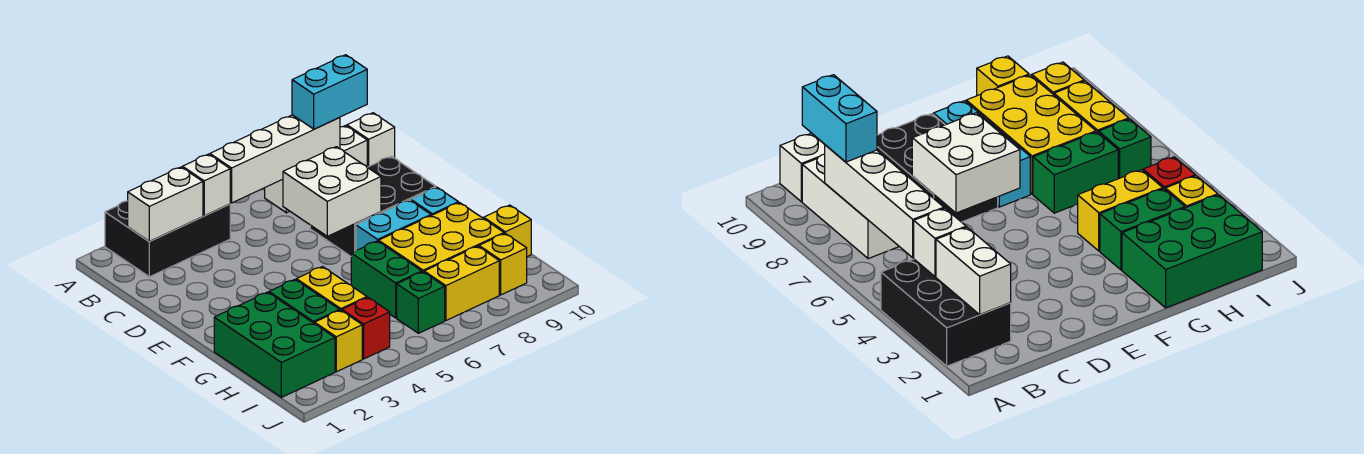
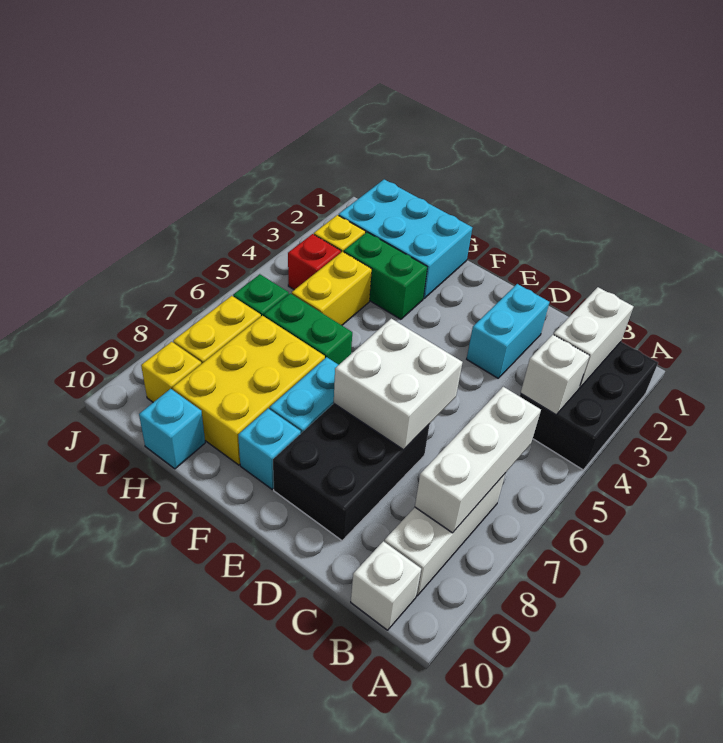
white 1x4 brick [210,115,340,203] -> white 1x3 brick [415,387,541,533]
cyan 1x2 brick [292,55,367,129] -> cyan 1x2 brick moved to [467,284,549,378]
green 2x3 brick [214,292,335,397] -> cyan 2x3 brick [338,179,472,299]
yellow 1x2 brick [296,267,367,311] -> yellow 1x2 brick turned to [292,251,372,325]
yellow 1x1 brick [484,205,531,257] -> cyan 1x1 brick [139,389,205,469]

